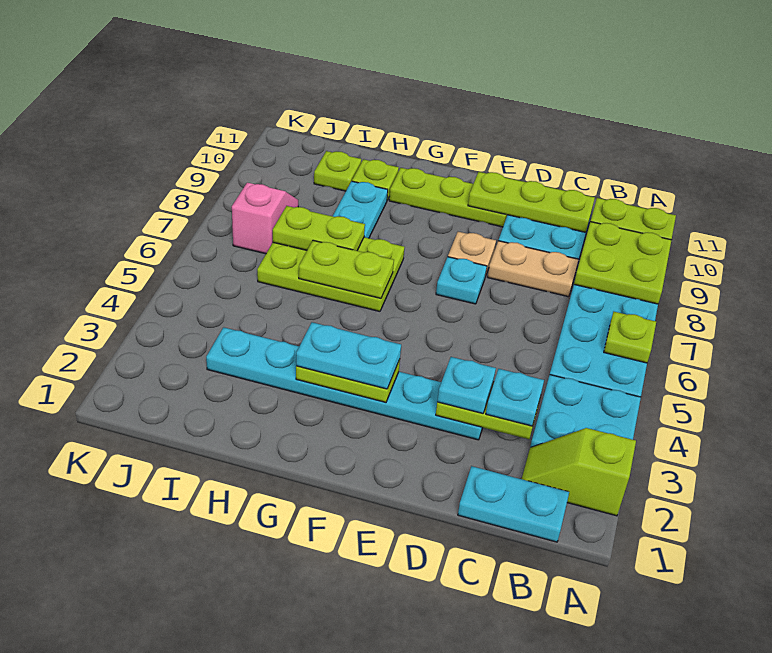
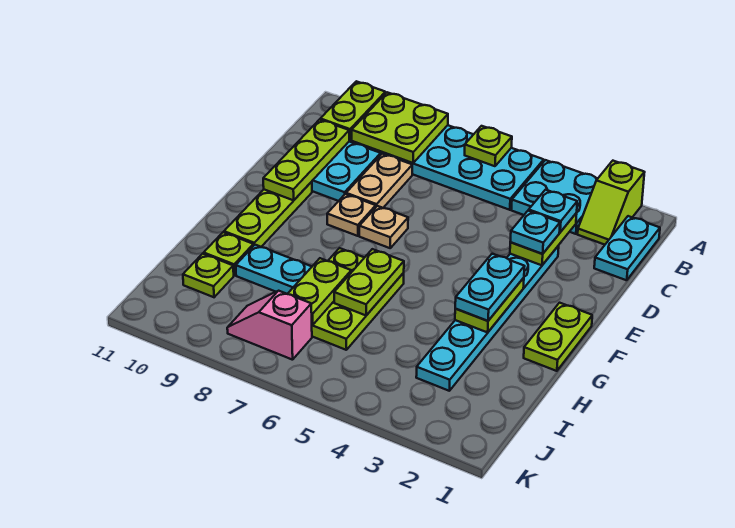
cyan 1x1 plate [436,257,487,304] -> tan 1x1 plate [359,206,408,248]
none -> lime 1x2 plate [524,303,592,371]

